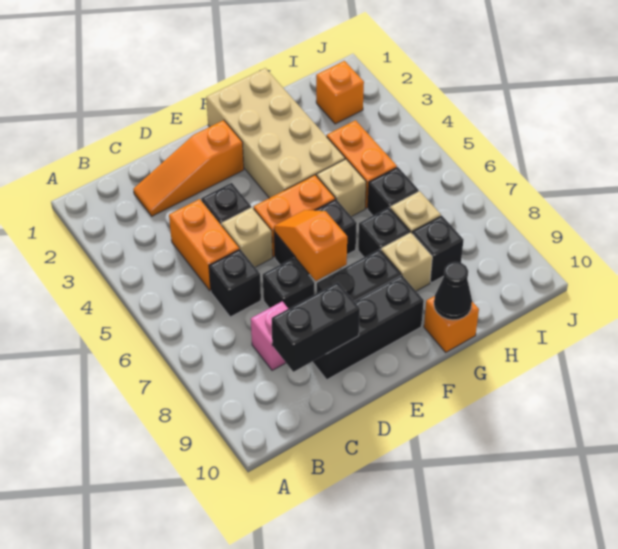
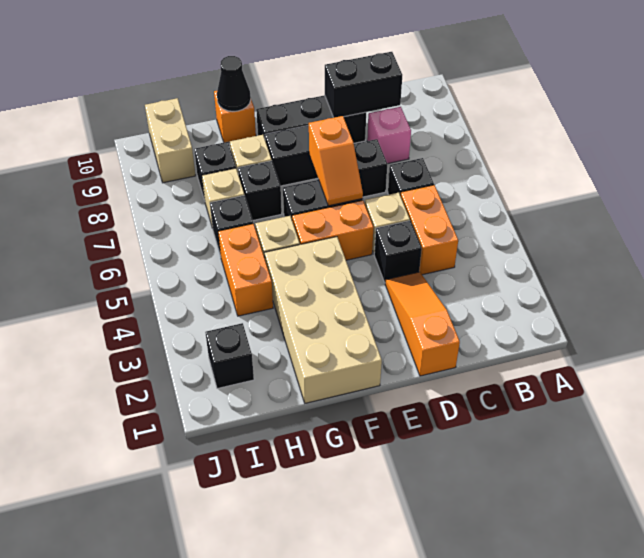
orange 1x3 slope [133,120,244,216] -> orange 1x3 slope turned to [385,272,460,376]
orange 1x1 brick [316,61,364,124] -> black 1x1 brick [205,323,254,389]
none -> tan 1x2 brick [145,98,196,183]

